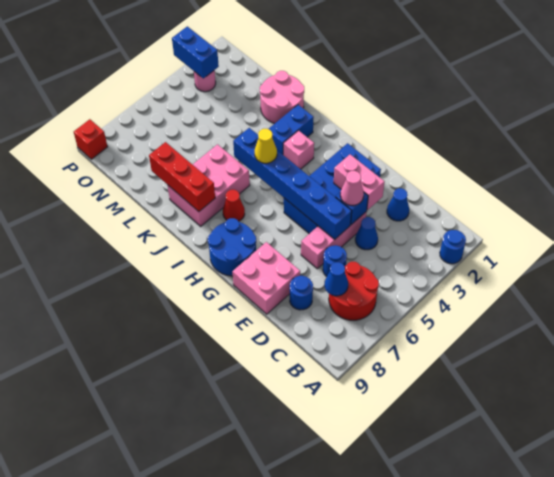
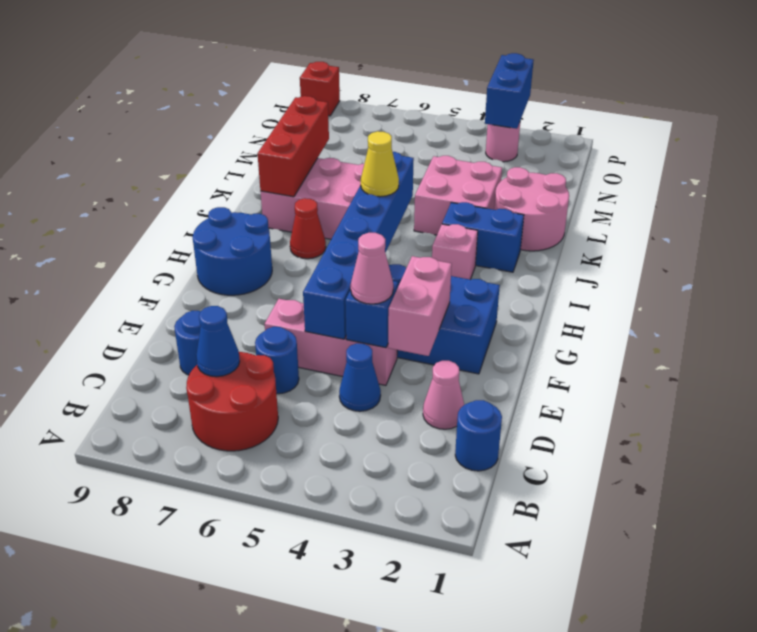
blue 1x1 round brick [440,230,466,264] -> blue 1x1 round brick moved to [455,400,502,471]
blue 1x1 cone [387,188,409,221] -> pink 1x1 cone [423,361,464,429]
pink 2x2 brick [233,242,300,314] -> pink 2x2 brick moved to [414,156,502,235]

